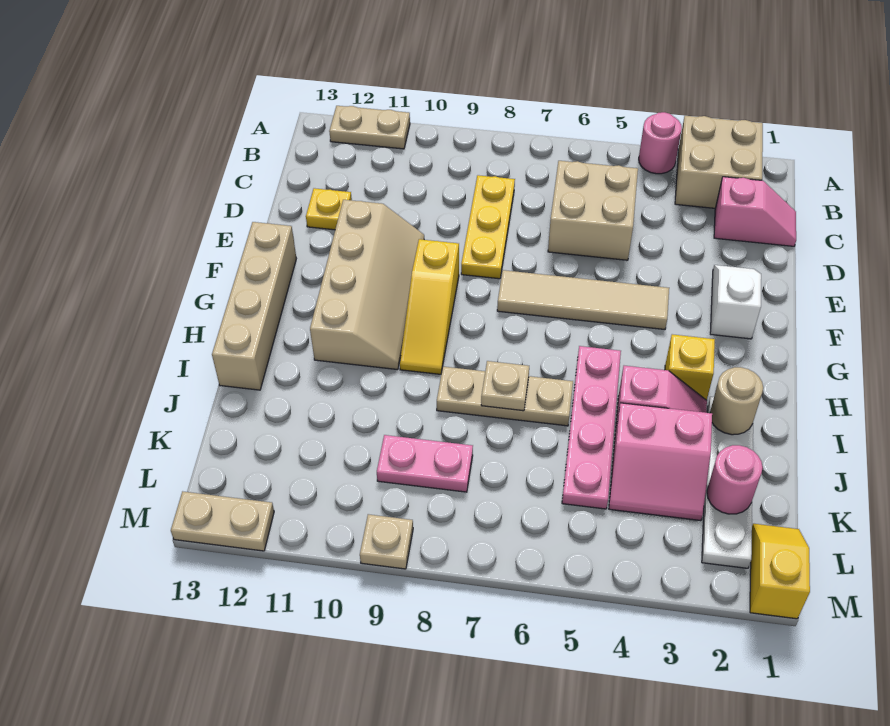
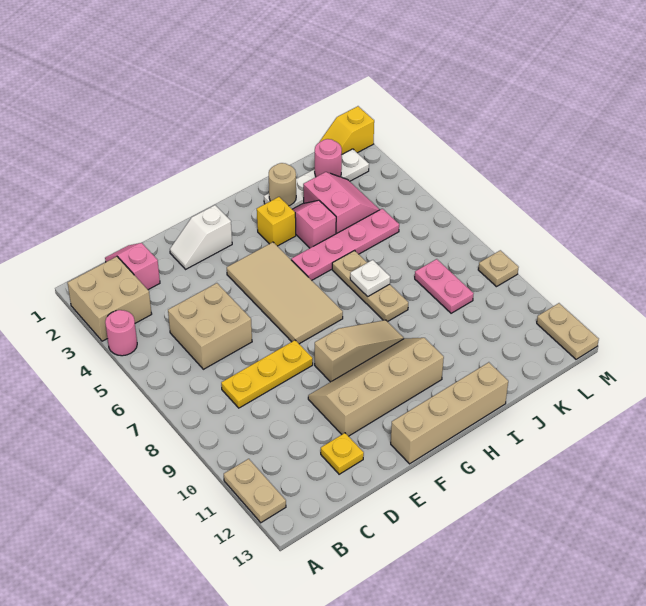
tan 1x4 tile [497,270,669,330] -> tan 2x4 tile [227,242,343,344]
yellow 1x3 slope [400,239,459,374] -> tan 1x3 slope [315,320,404,382]
tan 1x1 plate [481,361,529,411] -> white 1x1 plate [350,260,390,297]

